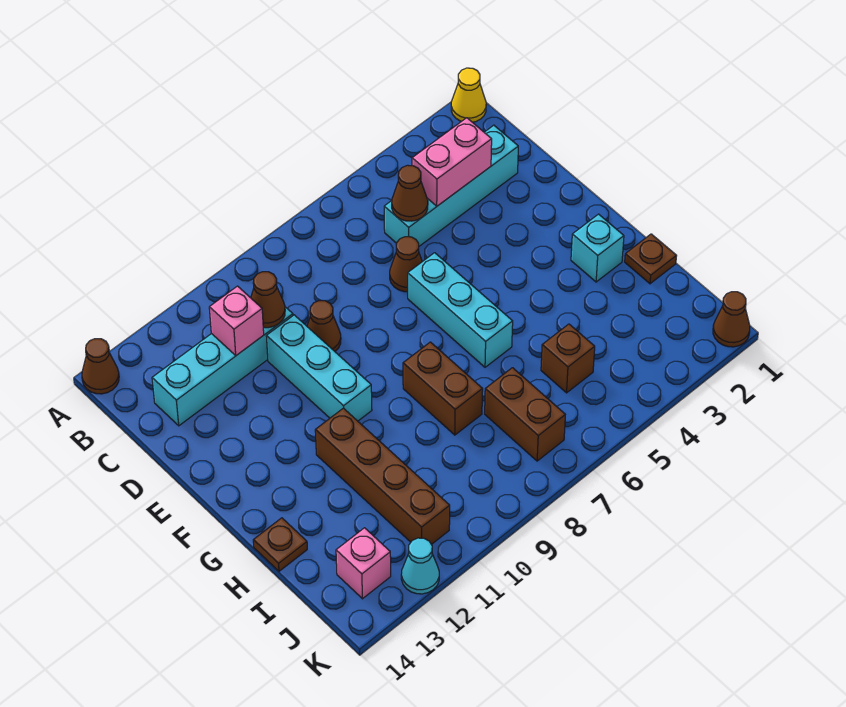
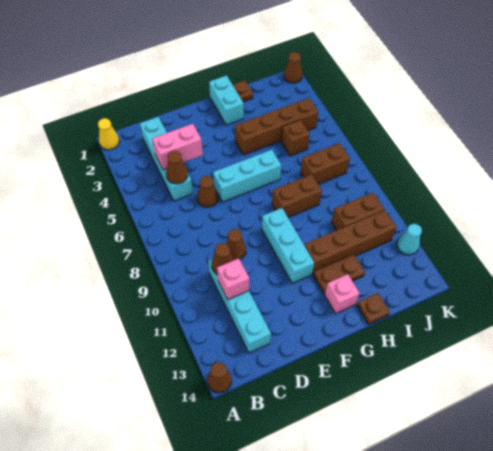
pink 1x2 brick [412,118,492,206] -> pink 1x2 brick turned to [152,124,203,170]
cyan 1x3 brick [266,315,372,421] -> cyan 1x3 brick turned to [262,208,314,283]
cyan 1x1 brick [571,214,624,282] -> cyan 1x2 brick [209,75,244,125]
none -> brown 1x4 brick [235,98,318,155]
none -> brown 1x2 plate [313,254,365,294]
none -> brown 1x2 brick [332,193,384,230]
pink 1x1 brick [336,528,391,599] -> pink 1x1 brick moved to [325,274,359,314]

